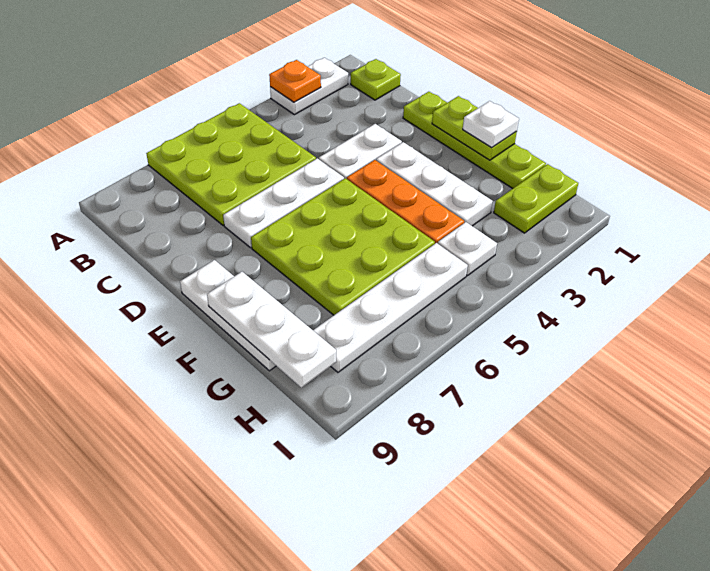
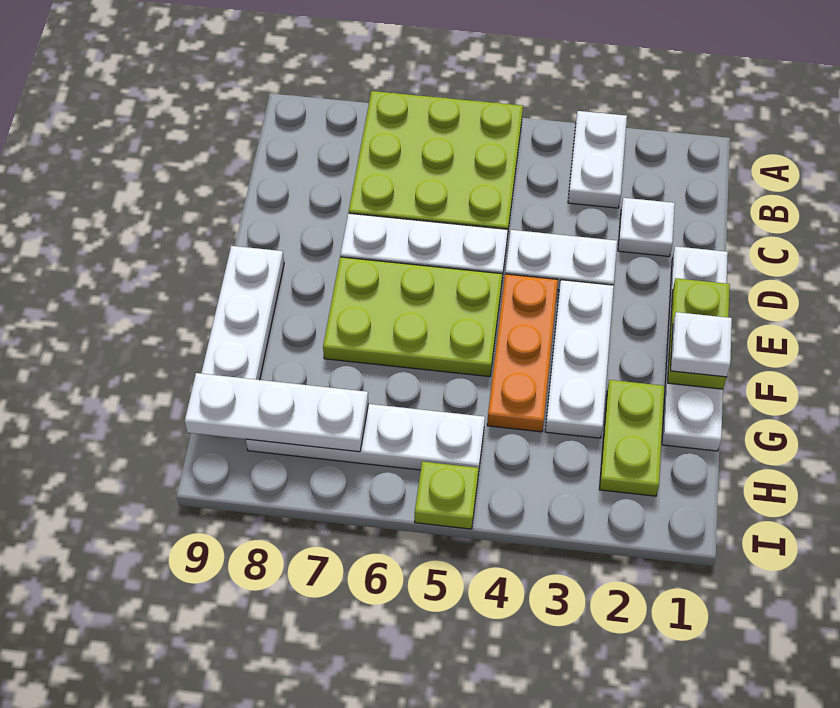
white 1x2 plate [270,58,348,115] -> white 1x2 plate turned to [568,111,627,208]
orange 1x1 plate [269,60,321,102] -> none
lime 1x1 plate [351,59,401,100] -> lime 1x1 plate moved to [415,462,479,529]
lime 1x4 plate [403,92,546,188] -> white 1x4 plate [662,246,728,451]
lime 3x3 plate [251,178,435,315] -> lime 2x3 plate [323,257,502,377]
white 1x3 plate [207,272,336,388] -> white 1x3 plate turned to [185,373,368,452]
lime 1x2 plate [494,164,578,233] -> lime 1x2 plate turned to [599,380,664,496]
white 1x1 plate [438,222,497,276] -> white 1x1 plate moved to [618,198,675,256]

